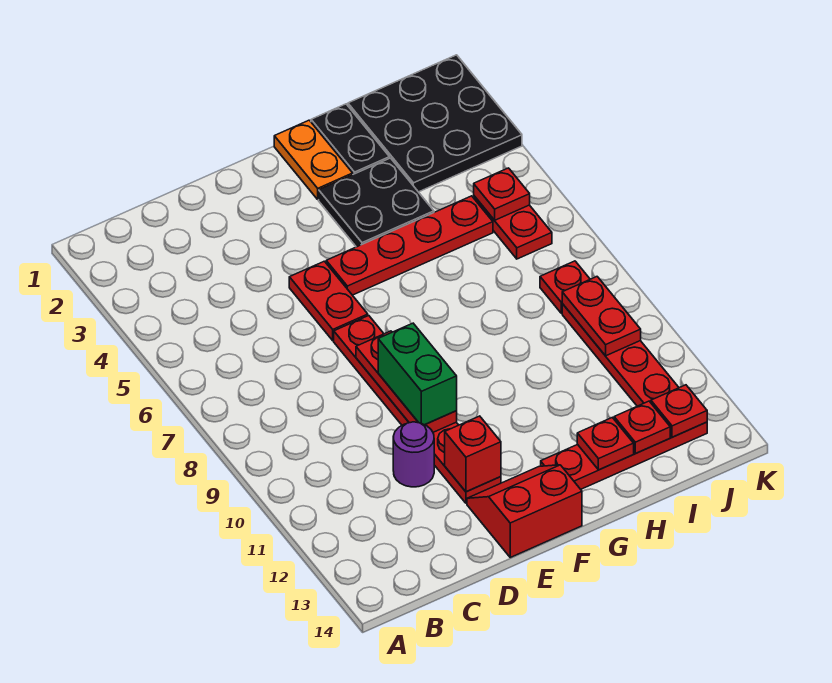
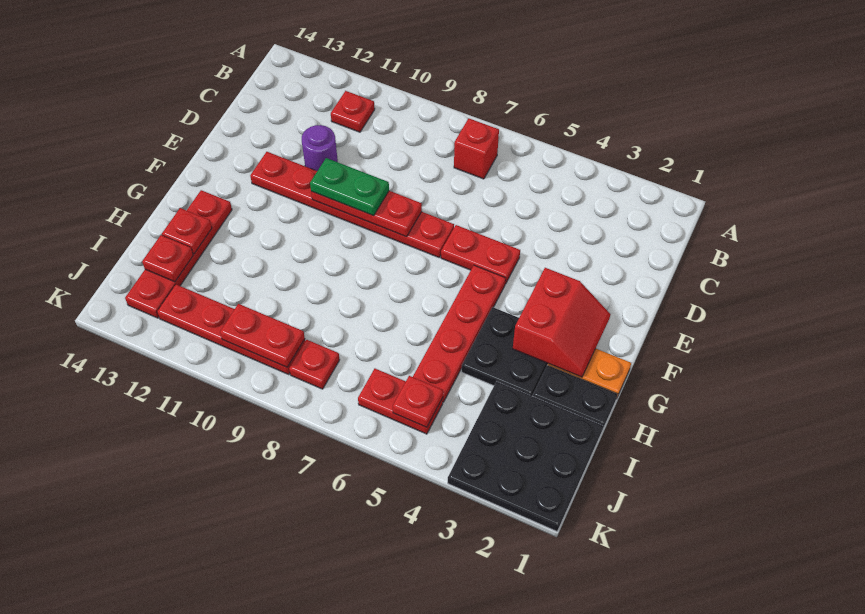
green 1x2 brick [378,323,457,425] -> green 1x2 plate [310,158,389,216]
red 1x1 brick [445,416,501,492] -> red 1x1 brick moved to [454,119,499,179]
red 2x2 slope [467,465,582,557] -> red 2x2 slope moved to [513,268,610,377]
red 1x1 plate [651,385,707,437] -> red 1x1 plate moved to [331,91,375,132]

